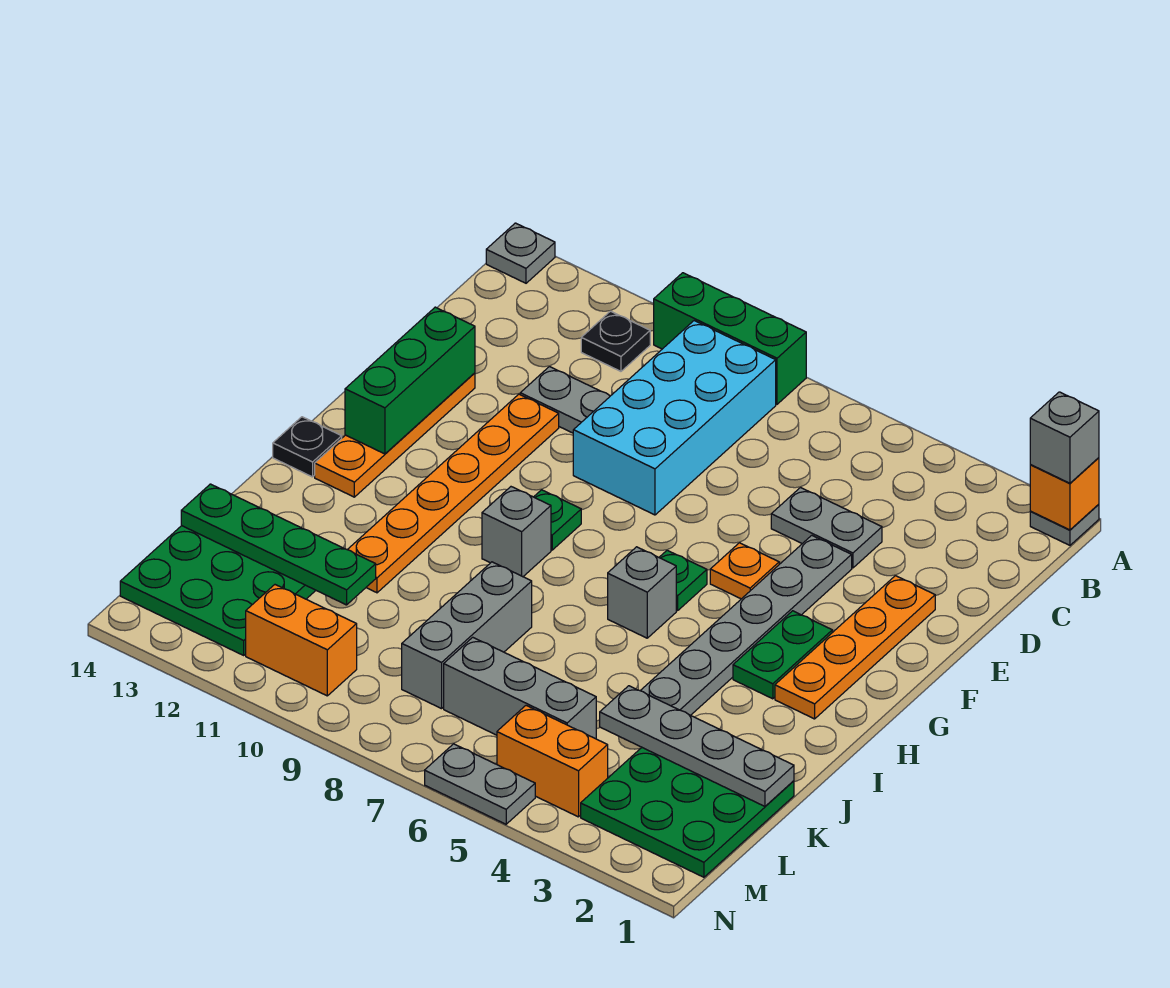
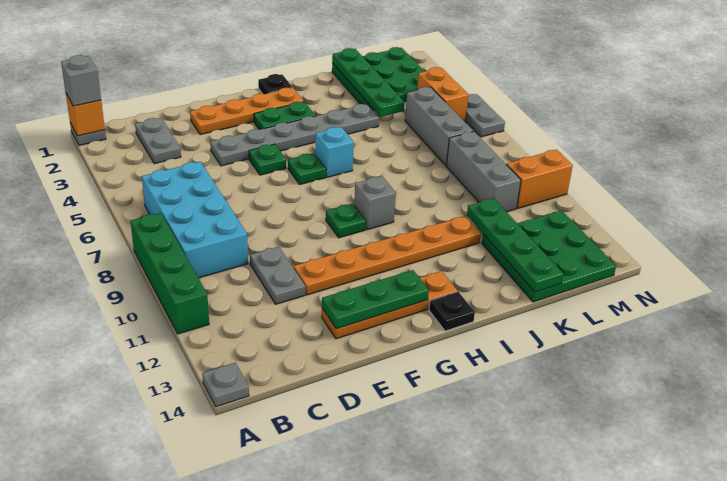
green 1x3 brick [654,273,806,404] -> green 1x4 brick [131,213,209,334]
cyan 2x4 brick [573,321,776,515] -> cyan 2x4 brick turned to [142,162,248,278]
black 1x1 plate [581,311,650,371] -> black 1x1 plate moved to [258,74,293,94]
grey 1x2 plate [771,488,882,568] -> grey 1x2 plate moved to [135,118,181,164]
green 1x3 brick [345,307,475,454] -> green 1x3 plate [322,270,429,329]
orange 1x1 plate [710,543,779,599] -> green 1x1 plate [249,144,286,175]
grey 1x1 brick [608,547,676,638] -> cyan 1x1 brick [315,127,354,177]
grey 1x3 brick [402,562,532,709] -> grey 1x3 brick turned to [446,132,521,212]
grey 1x4 plate [600,686,794,806] -> green 1x4 plate [332,48,405,117]
orange 1x2 brick [246,585,357,696] -> orange 1x2 brick turned to [506,150,573,208]

